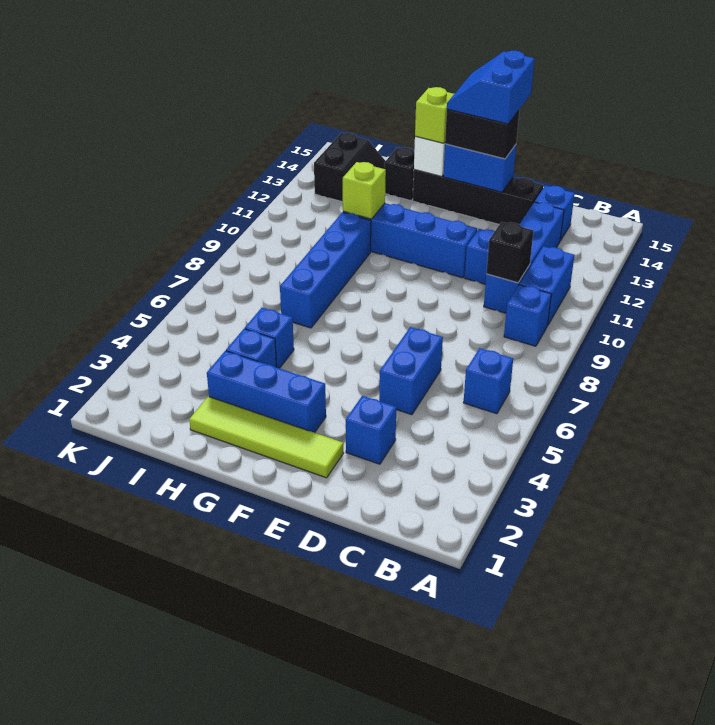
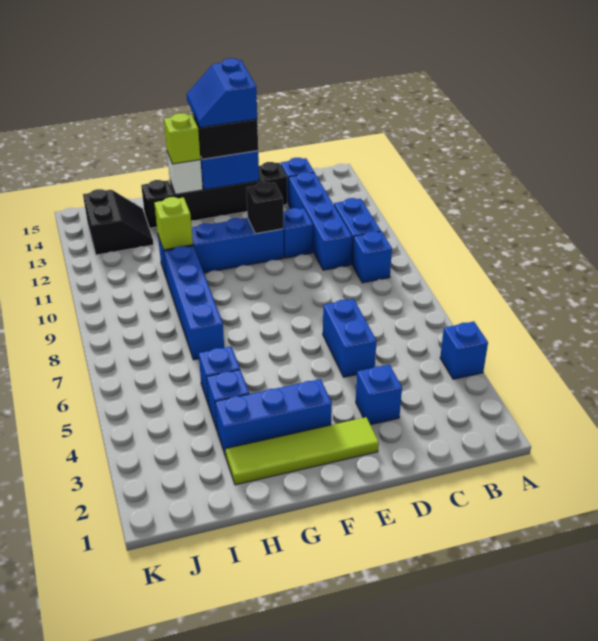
blue 1x1 brick [463,348,513,414] -> blue 1x1 brick moved to [440,322,488,379]
black 1x1 brick [486,222,533,283] -> black 1x1 brick moved to [246,182,283,234]

